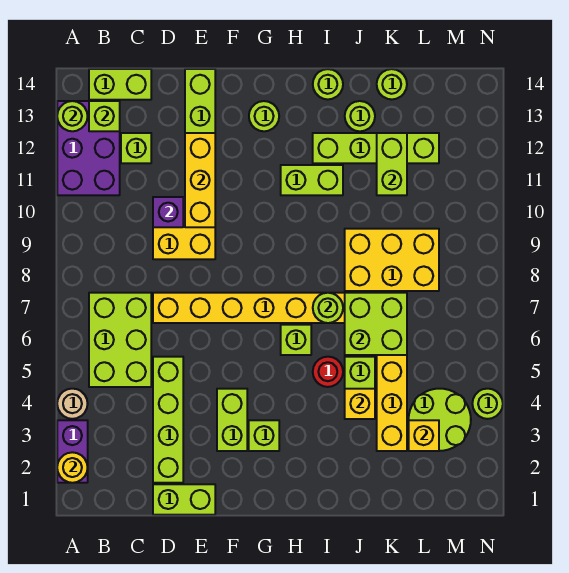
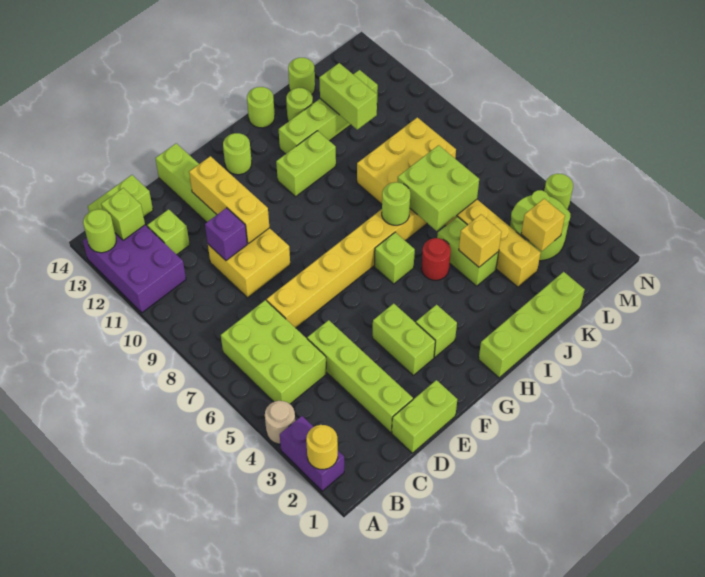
none -> lime 1x4 brick [479,272,585,378]

